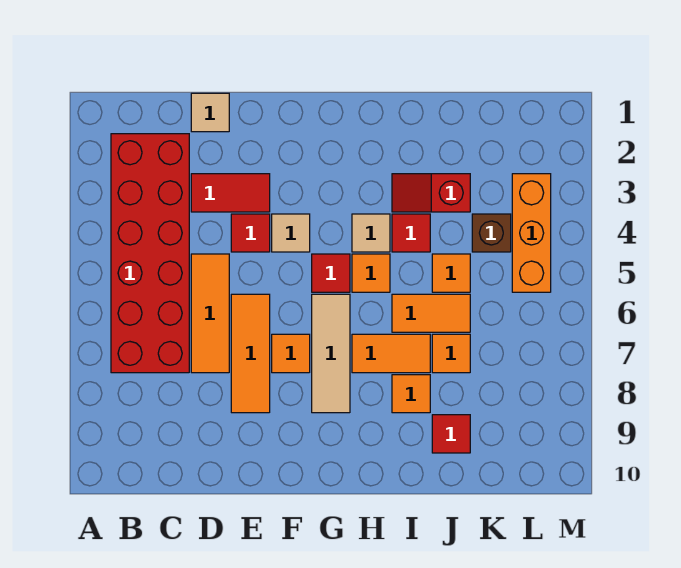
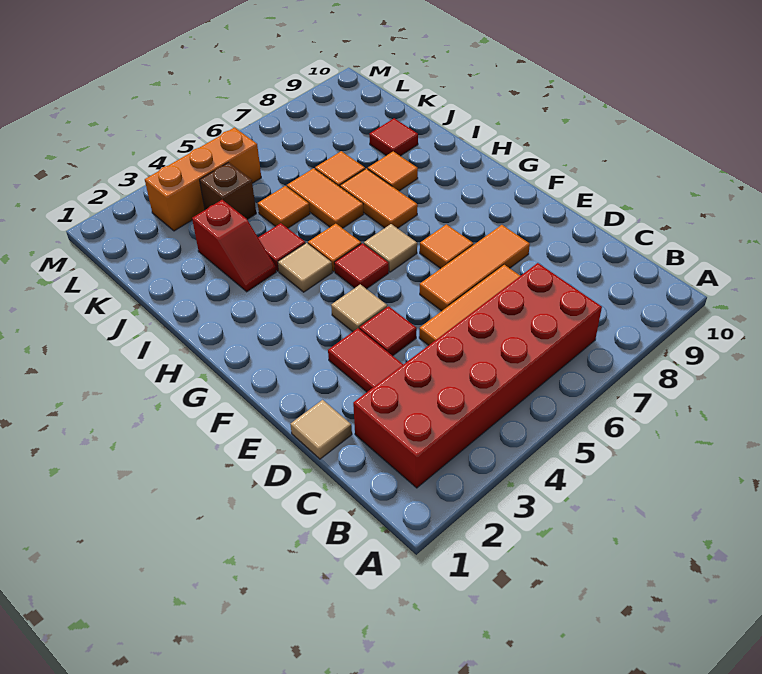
tan 1x3 tile [312,294,350,413] -> tan 1x1 tile [364,224,417,272]

